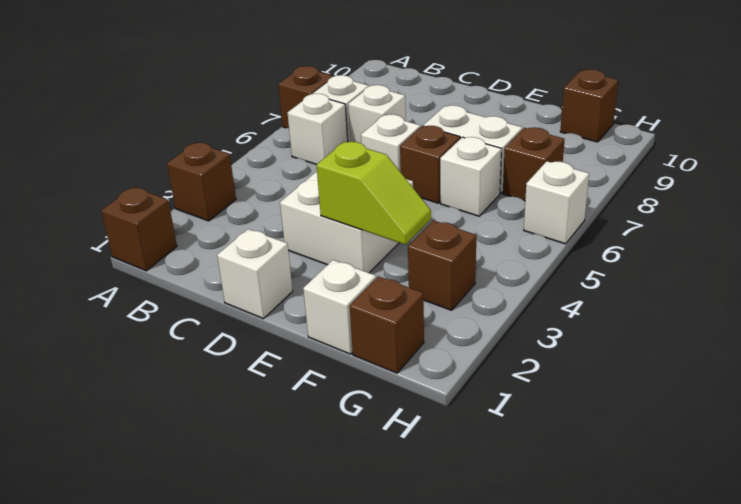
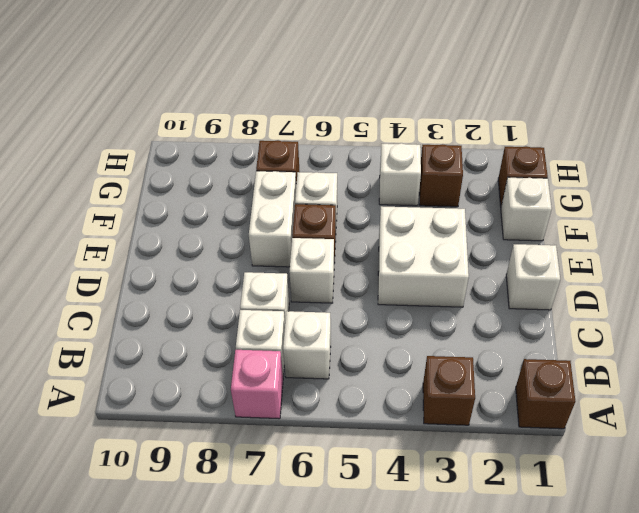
brown 1x1 brick [278,66,334,128] -> pink 1x1 brick [231,350,283,419]
lime 1x2 slope [316,142,431,245] -> none
brown 1x1 brick [560,69,618,142] -> none
white 1x1 brick [524,161,589,244] -> white 1x1 brick moved to [379,143,421,206]

